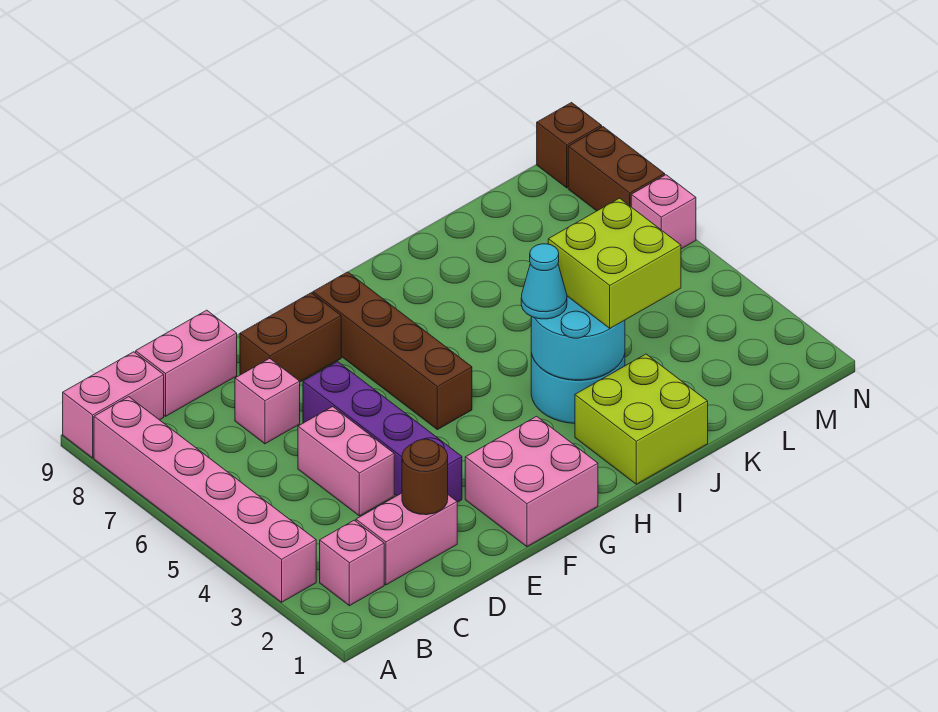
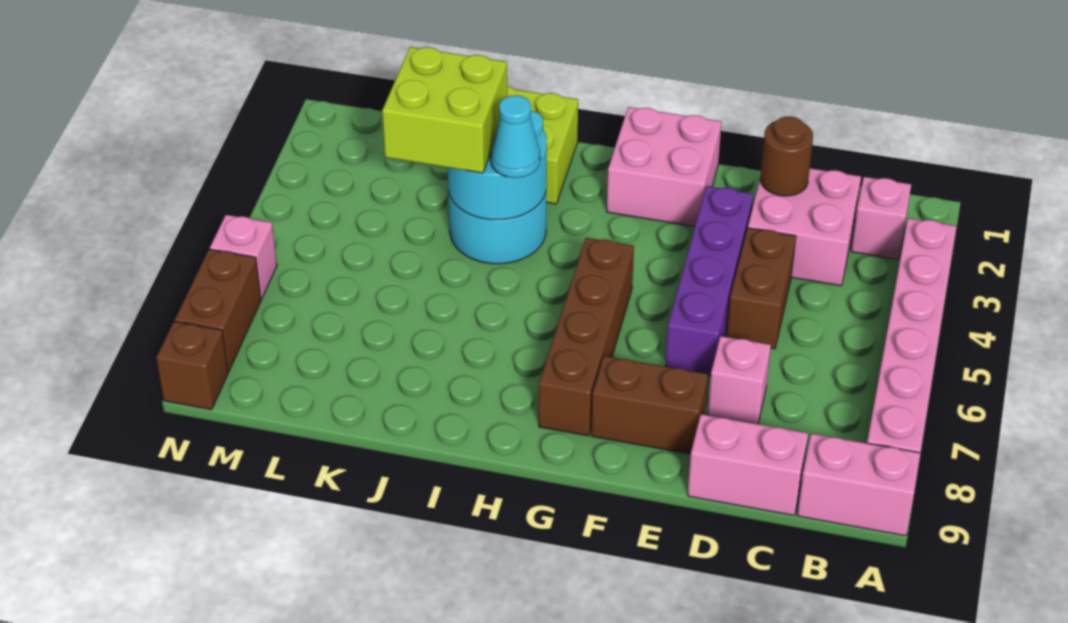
pink 1x2 brick [356,493,457,585] -> pink 2x2 brick [748,168,861,286]
pink 1x2 brick [298,407,394,516] -> brown 1x2 brick [727,228,796,349]

